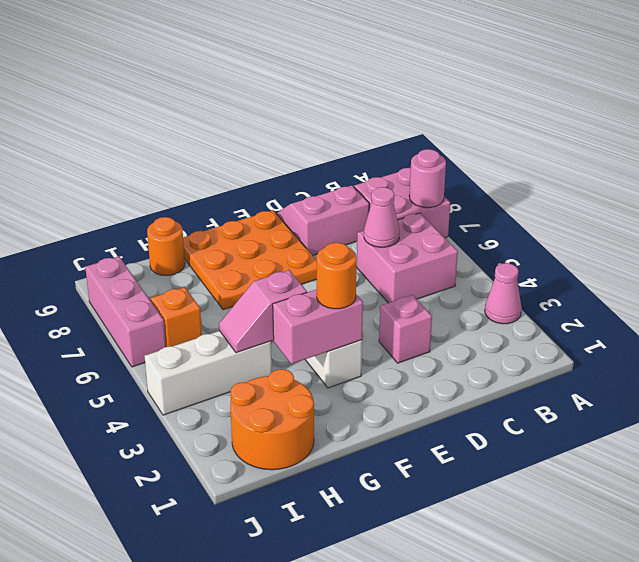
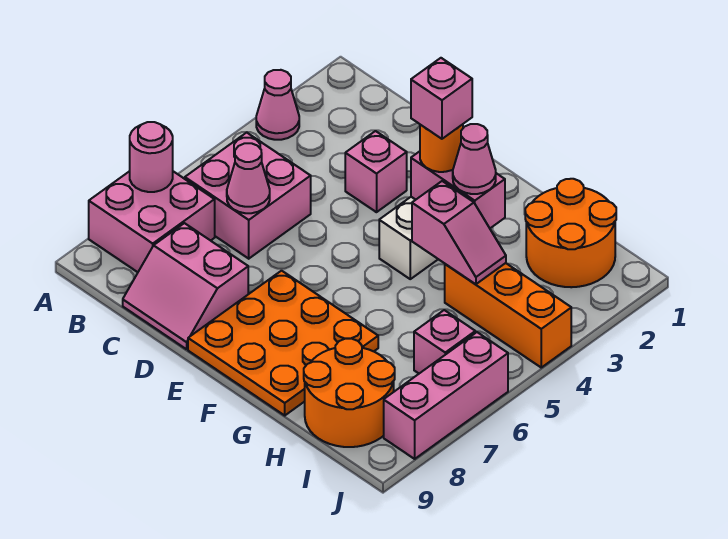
none -> pink 1x1 brick [411,58,472,139]
none -> pink 1x1 cone [453,124,496,194]
white 1x3 brick [145,331,272,415] -> orange 1x3 brick [445,263,571,367]
orange 1x1 round brick [147,217,185,275] -> orange 2x2 round brick [304,339,395,447]
orange 1x1 brick [151,287,202,347] -> pink 1x1 brick [414,310,475,373]

